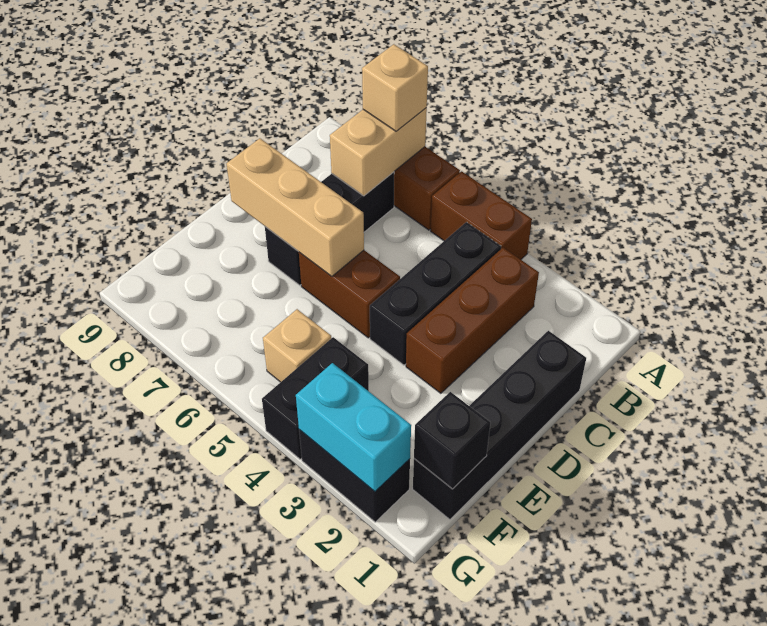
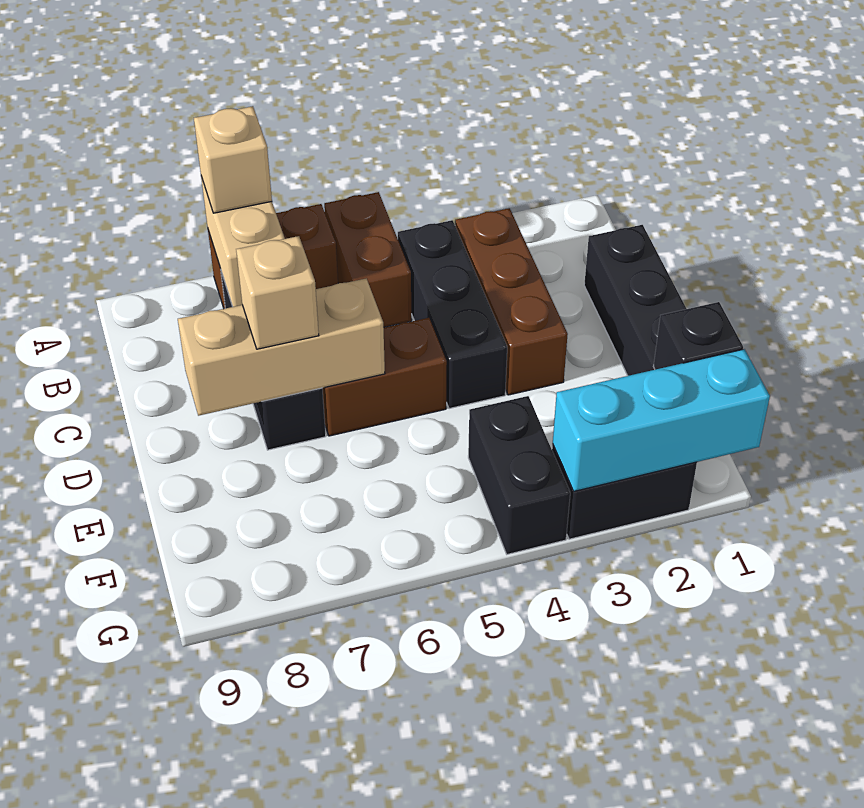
brown 1x2 brick [431,171,532,259] -> brown 1x2 brick turned to [324,192,412,327]
tan 1x1 brick [263,309,331,382] -> tan 1x1 brick moved to [236,236,319,349]
cyan 1x2 brick [296,363,411,491] -> cyan 1x3 brick [553,349,770,491]

